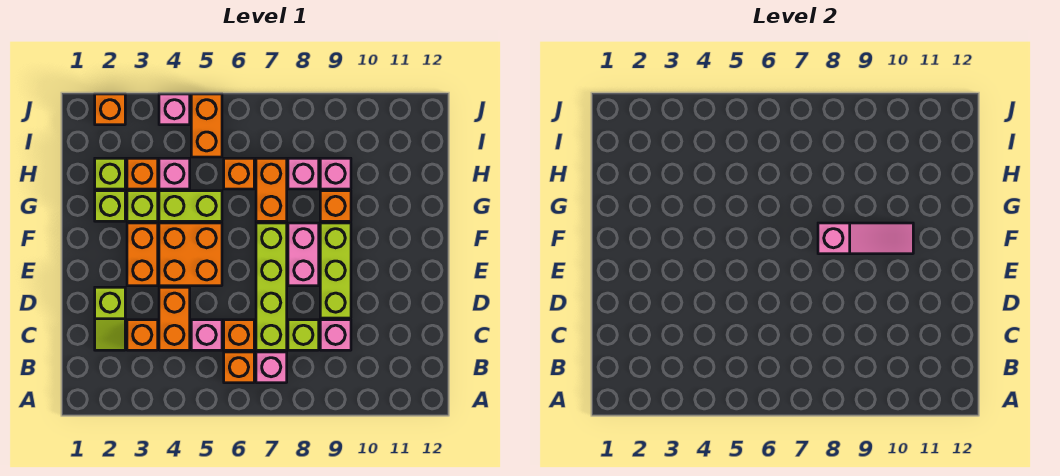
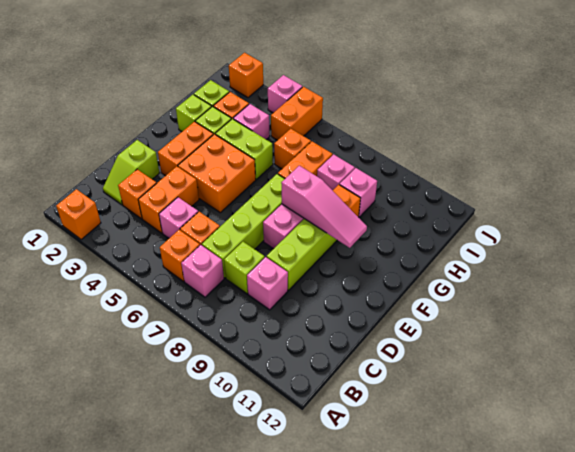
none -> orange 1x1 brick [56,189,101,240]

